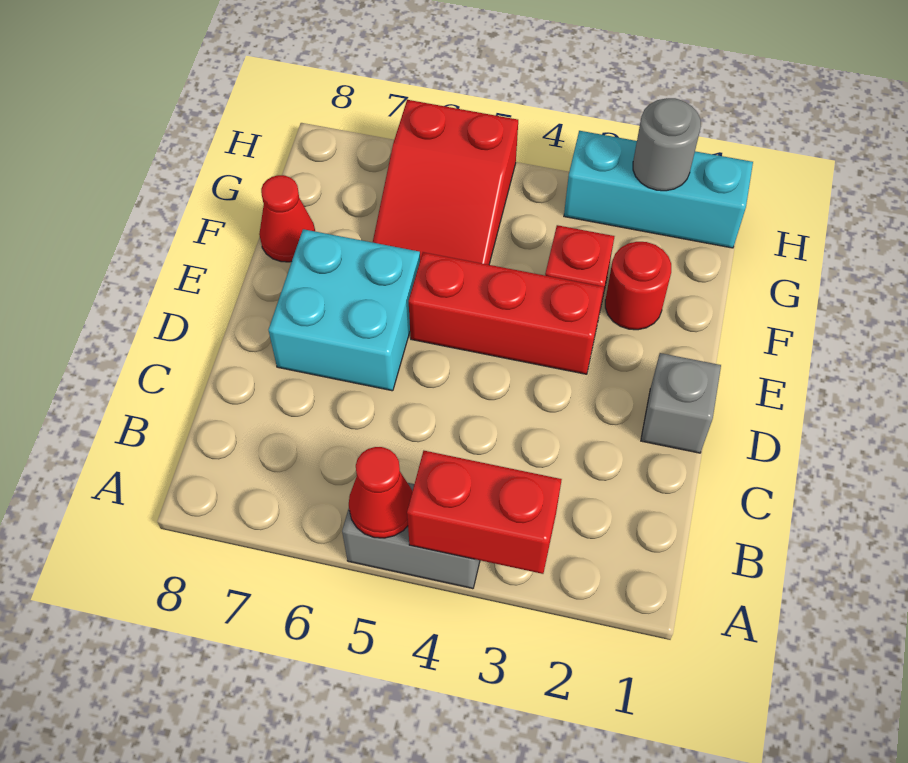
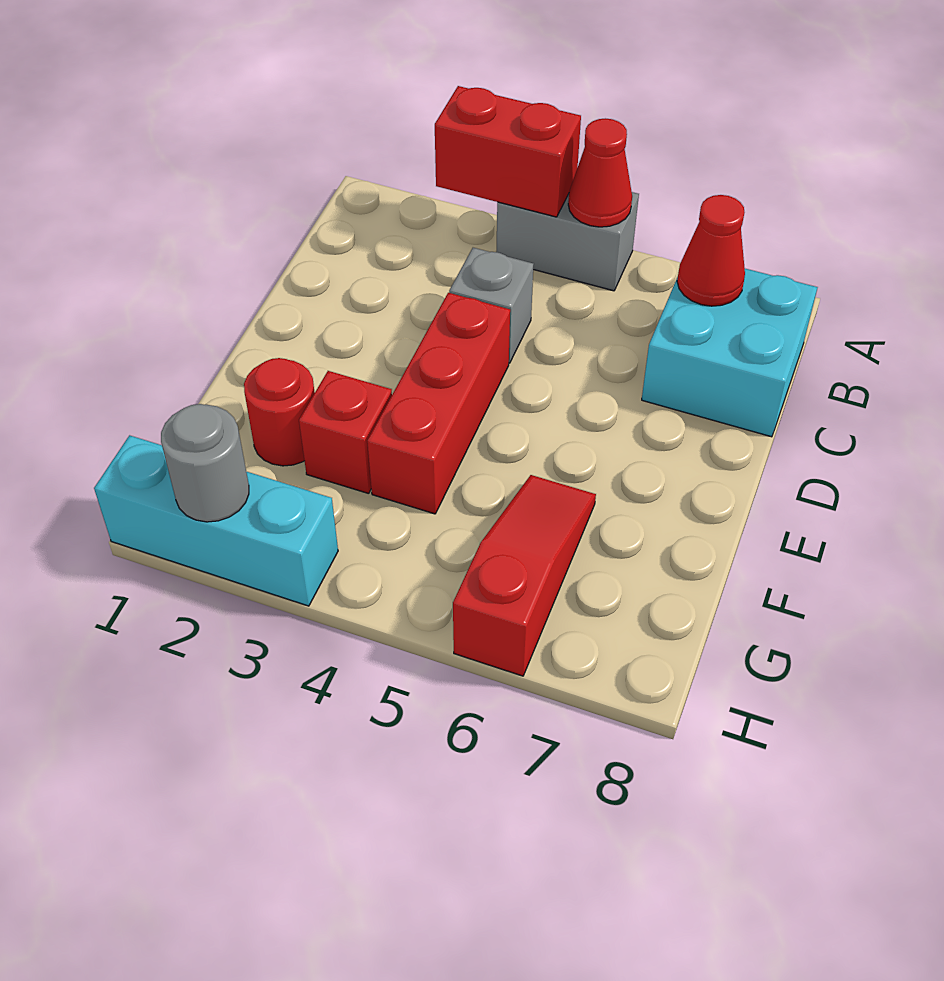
grey 1x1 brick [641,353,721,453] -> grey 1x1 brick moved to [449,248,534,363]
cyan 2x2 brick [268,229,420,391] -> cyan 2x2 brick moved to [642,269,818,437]
red 1x3 brick [409,252,604,374] -> red 1x3 brick turned to [367,293,510,514]
red 2x3 slope [373,100,518,265] -> red 1x3 slope [453,475,596,676]
red 1x1 cone [259,175,315,262] -> red 1x1 cone moved to [677,195,745,306]

